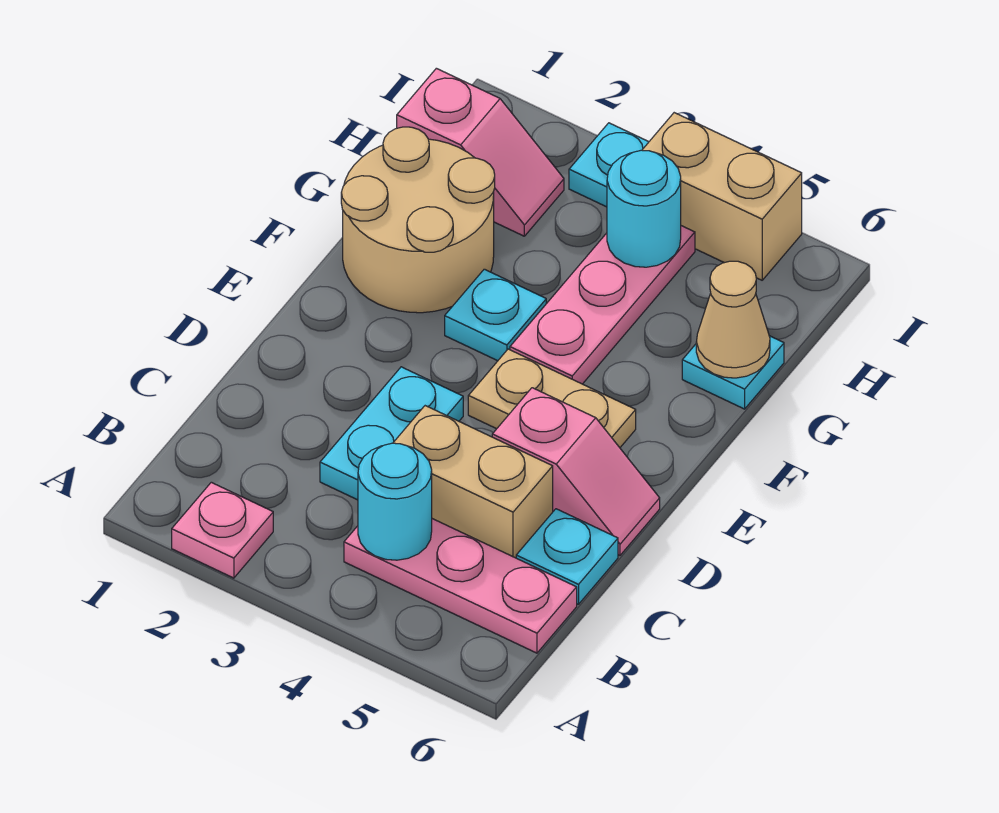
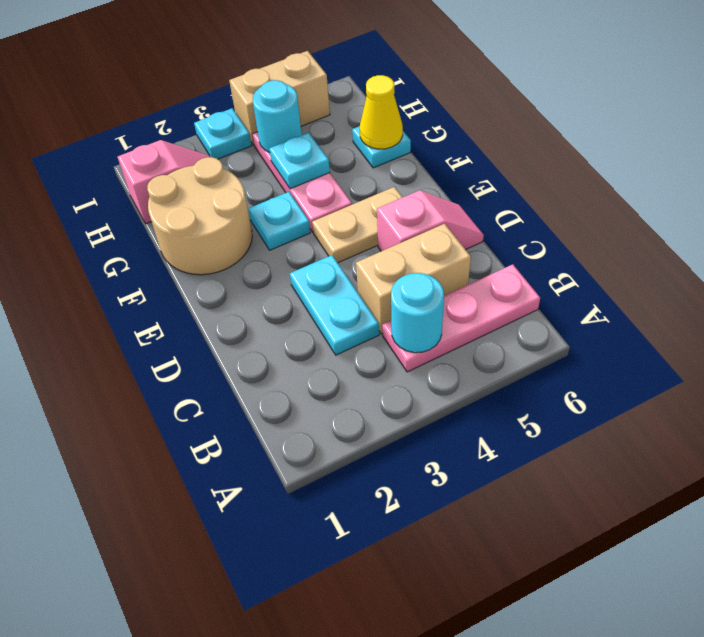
pink 1x1 plate [172,482,273,578] -> none
cyan 1x1 plate [516,509,618,604] -> cyan 1x1 plate moved to [269,132,330,189]
tan 1x1 cone [696,261,770,378] -> yellow 1x1 cone [360,75,403,149]

